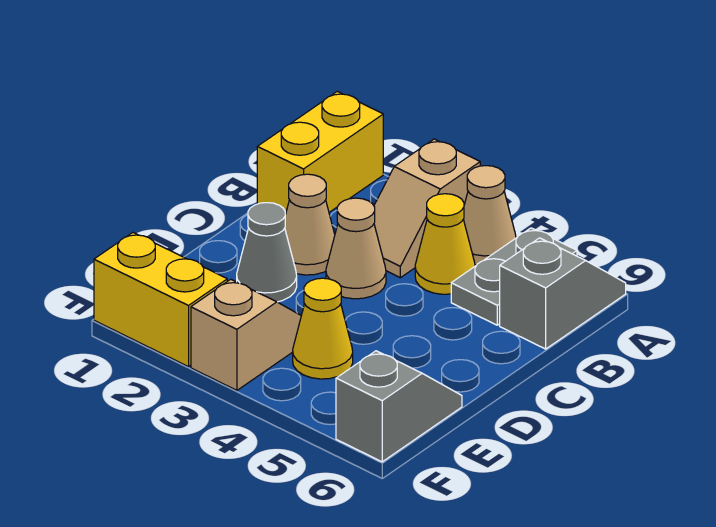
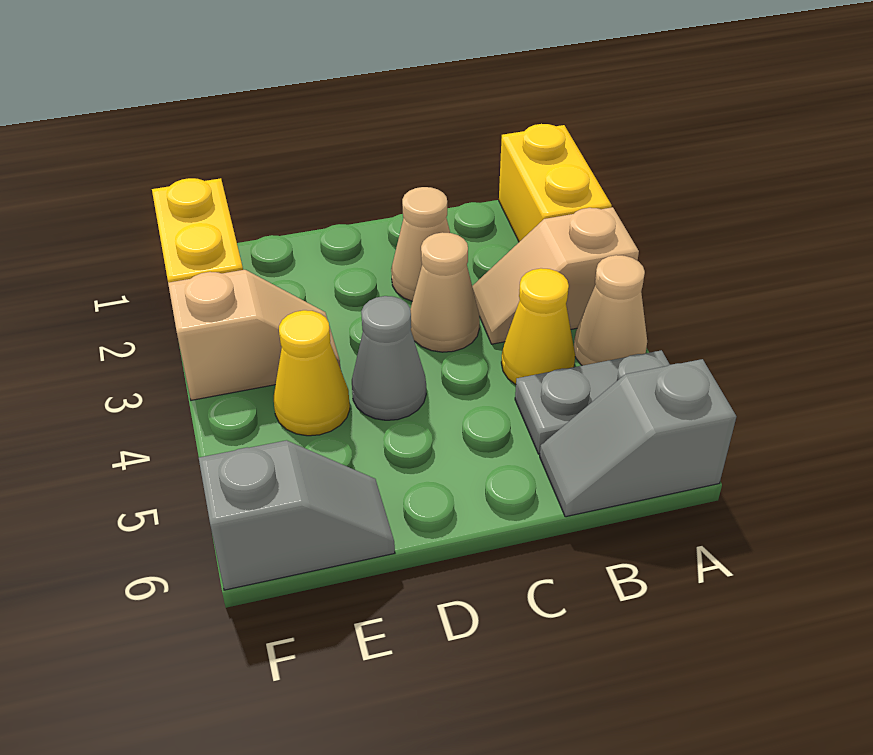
yellow 1x2 brick [257,91,383,214] -> yellow 1x2 brick turned to [499,124,612,242]
grey 1x2 slope [500,238,626,349] -> grey 1x2 slope turned to [540,359,737,517]
grey 1x1 cone [237,203,297,302] -> grey 1x1 cone moved to [352,296,426,420]

